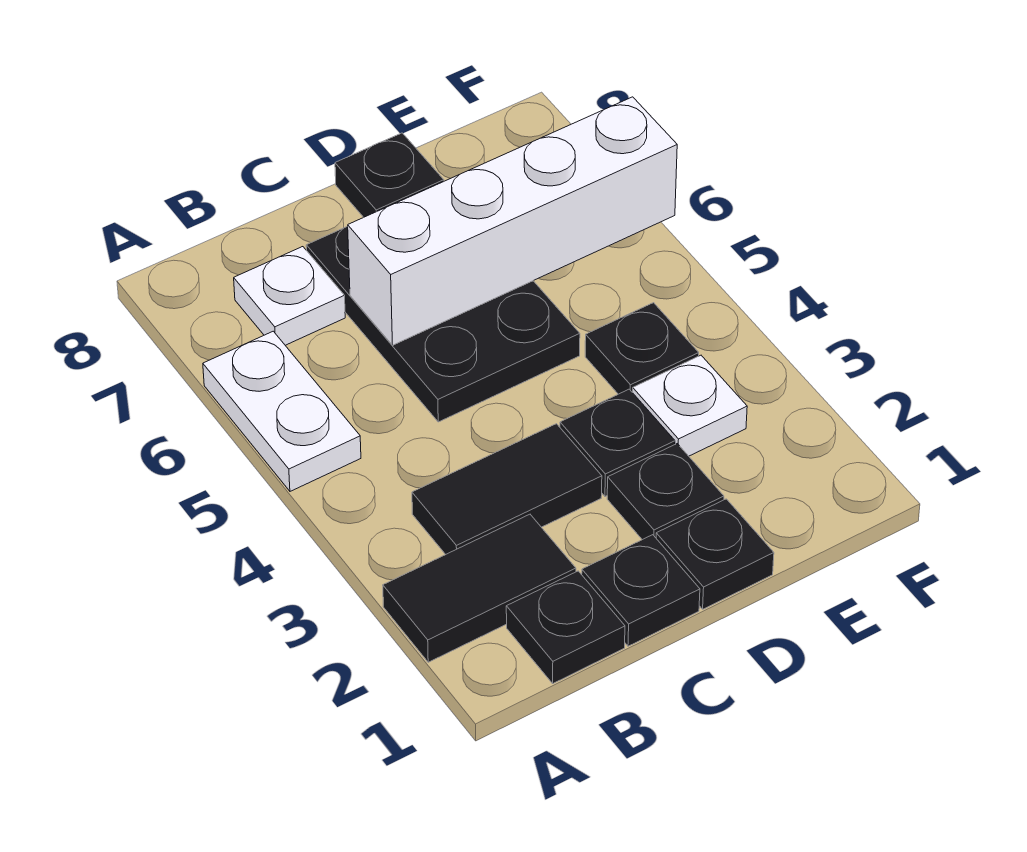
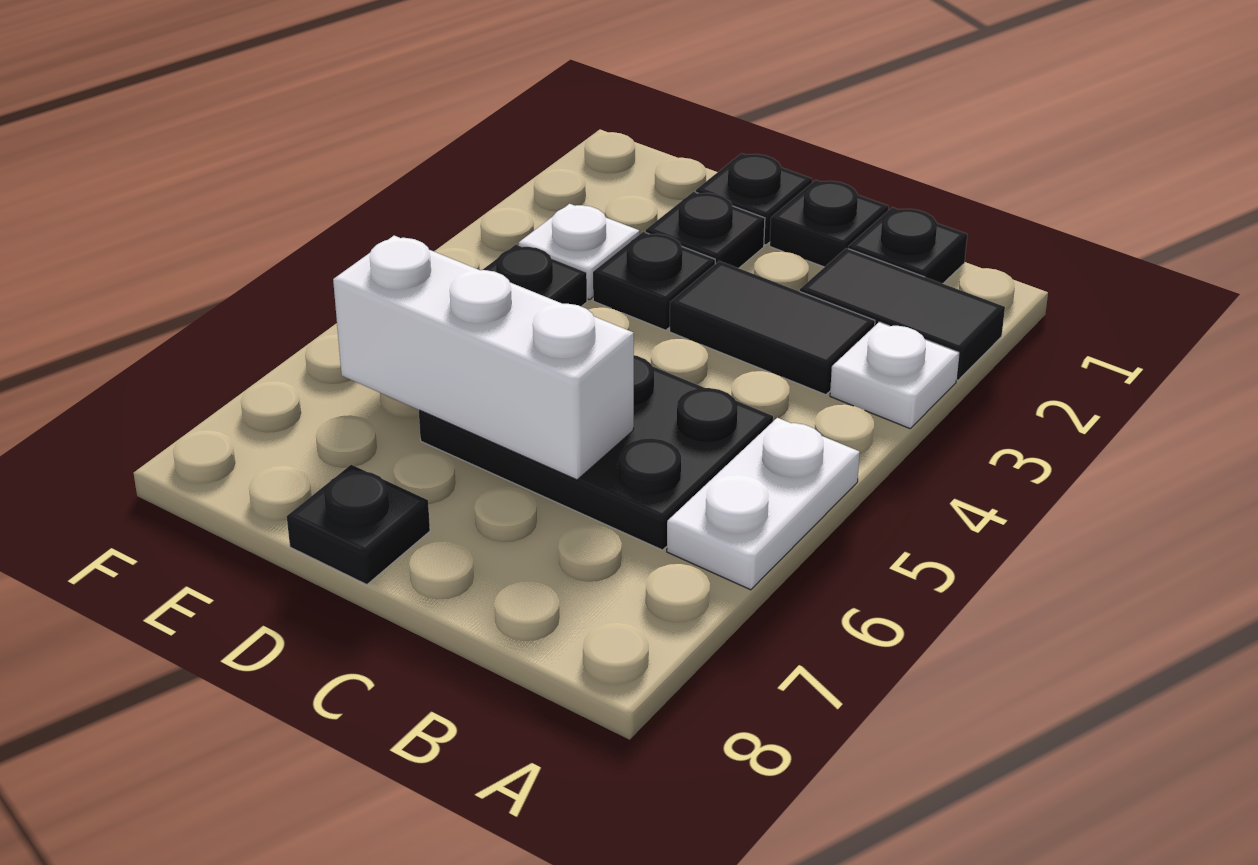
white 1x1 plate [234,247,345,345] -> white 1x1 plate moved to [830,322,959,428]
black 2x3 plate [306,226,580,422] -> black 2x3 plate turned to [419,355,773,550]
white 1x4 brick [348,97,677,345] -> white 1x3 brick [333,236,634,480]

